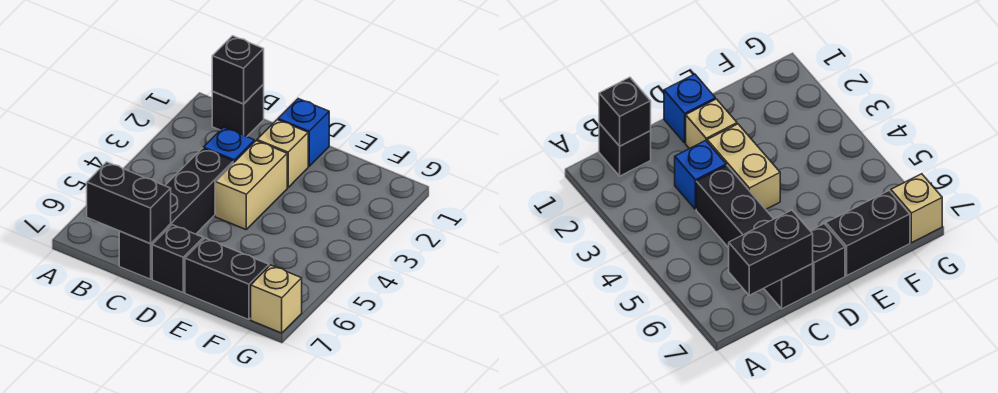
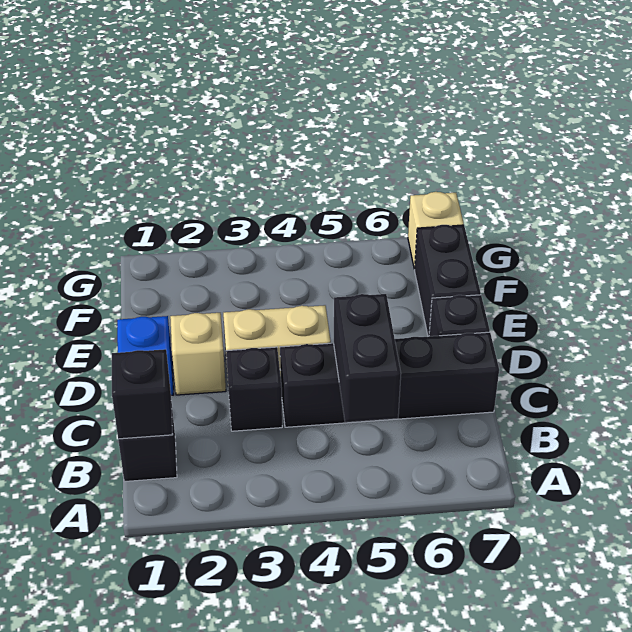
black 1x2 brick [87,162,171,244] -> black 1x2 brick moved to [334,294,401,422]
blue 1x1 brick [203,127,254,162] -> black 1x1 brick [226,347,282,431]

